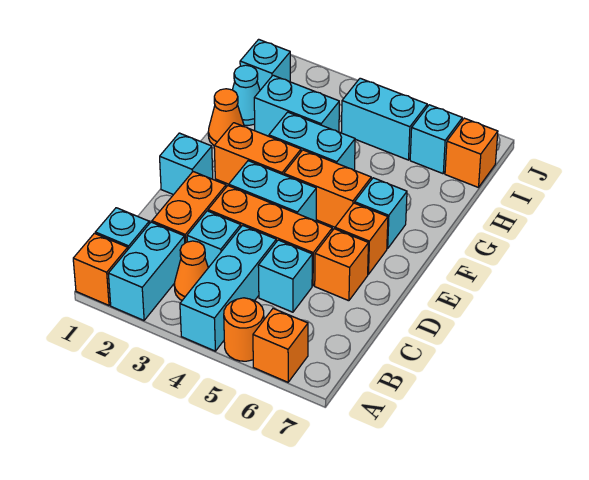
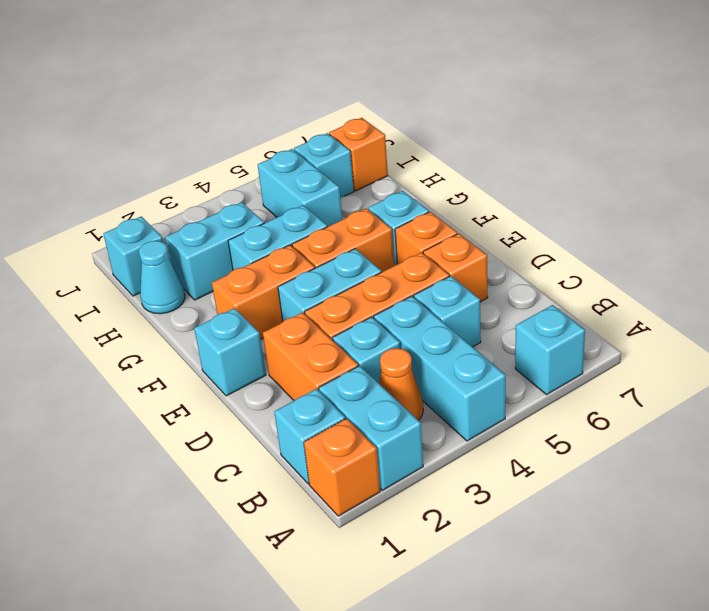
orange 1x1 round brick [224,298,264,361] -> none
orange 1x1 brick [253,308,308,382] -> cyan 1x1 brick [515,305,585,395]
orange 1x1 cone [208,89,244,145] -> none
cyan 1x2 brick [341,78,427,160] -> cyan 1x2 brick turned to [258,149,342,226]

